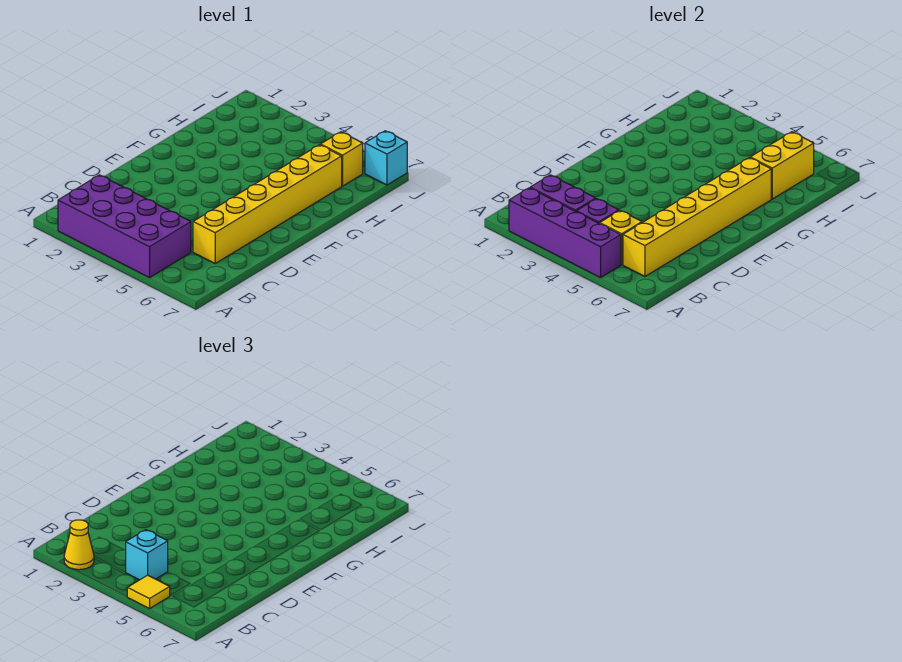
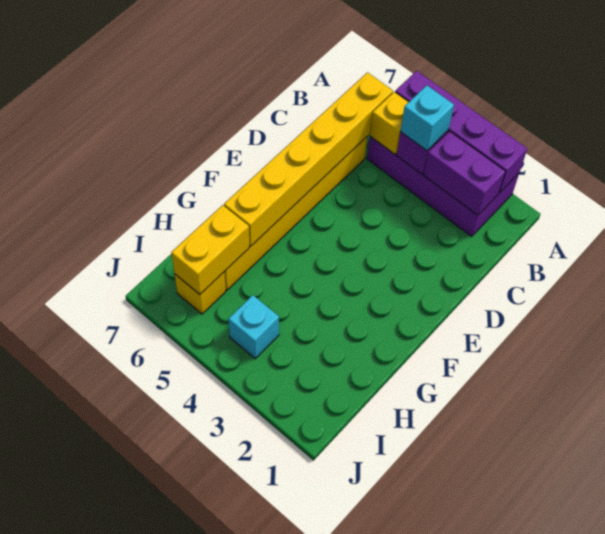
yellow 1x1 cone [64,520,94,570] -> none
yellow 1x1 tile [127,575,170,609] -> none
cyan 1x1 brick [365,131,407,185] -> cyan 1x1 brick moved to [228,295,279,359]

